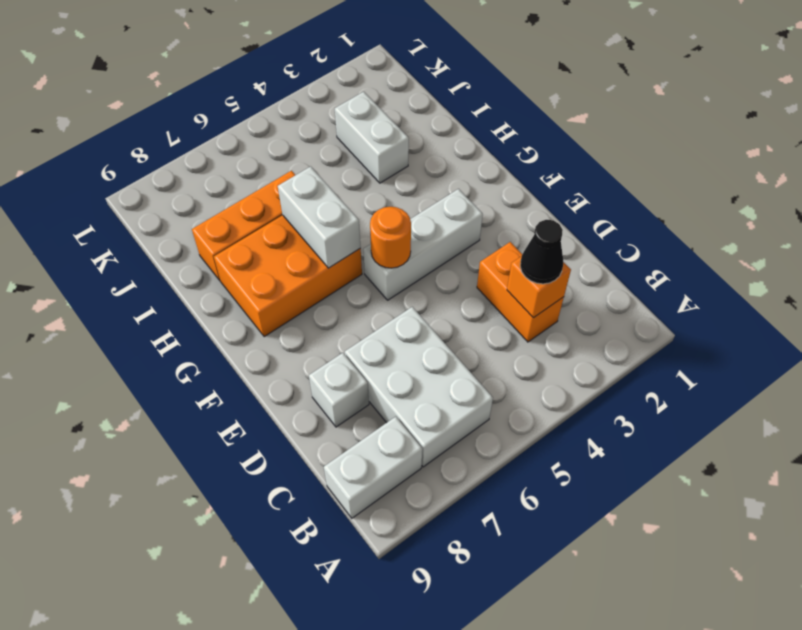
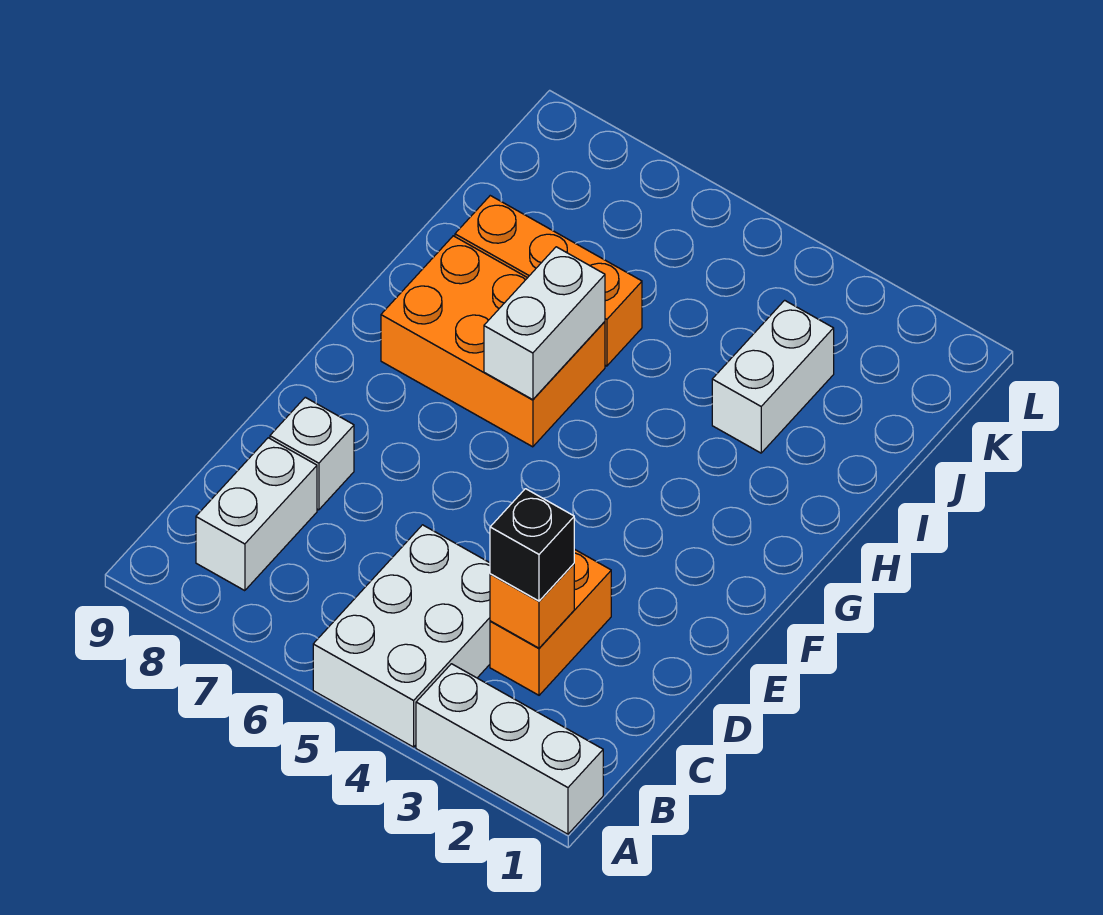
white 2x3 brick [345,307,493,467] -> white 2x3 brick moved to [313,525,490,747]
white 1x2 brick [324,417,422,518] -> white 1x2 brick turned to [196,438,317,591]
black 1x1 cone [520,220,563,284] -> black 1x1 brick [490,489,574,601]
white 1x3 brick [363,189,483,300] -> white 1x3 brick moved to [416,664,603,834]
orange 1x1 round brick [370,207,411,268] -> none

